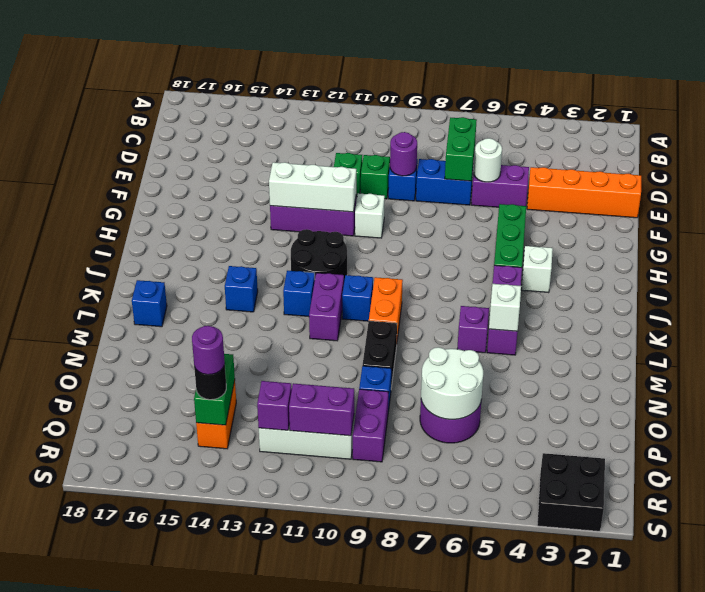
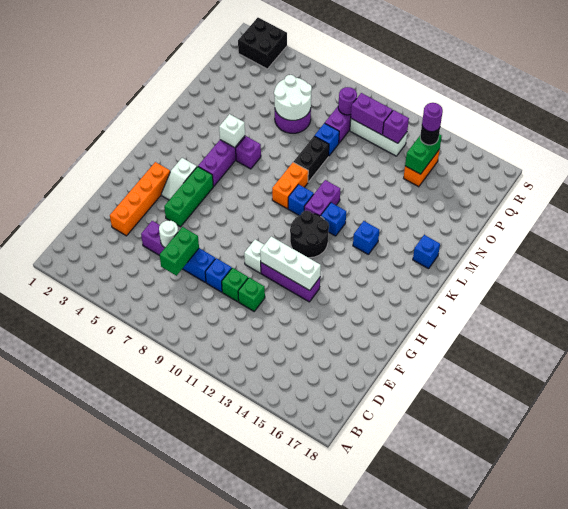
orange 1x4 brick [527,167,641,218] -> orange 1x4 brick turned to [110,162,170,236]
purple 1x1 round brick [390,132,417,176] -> purple 1x1 round brick moved to [338,87,357,115]

